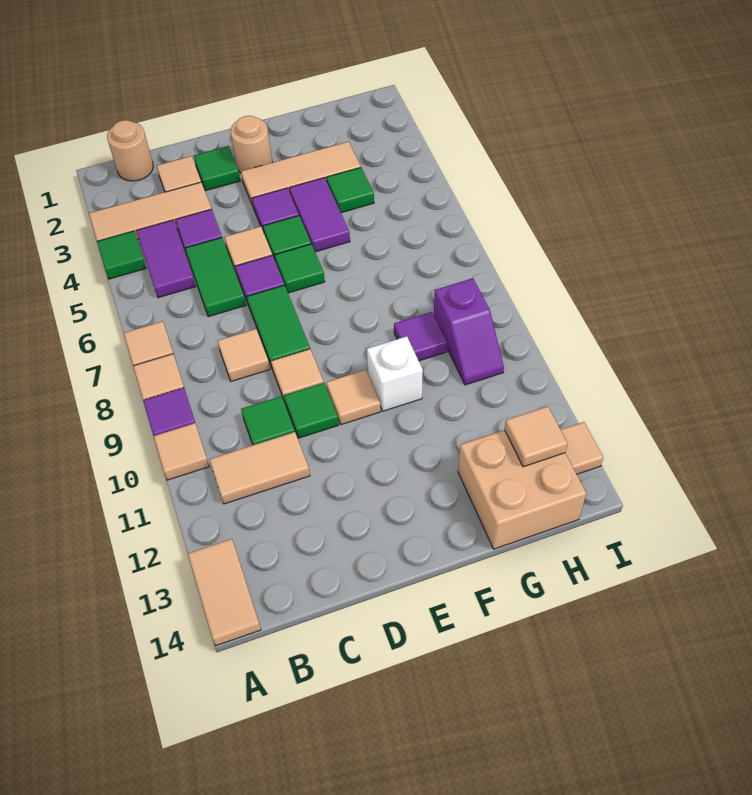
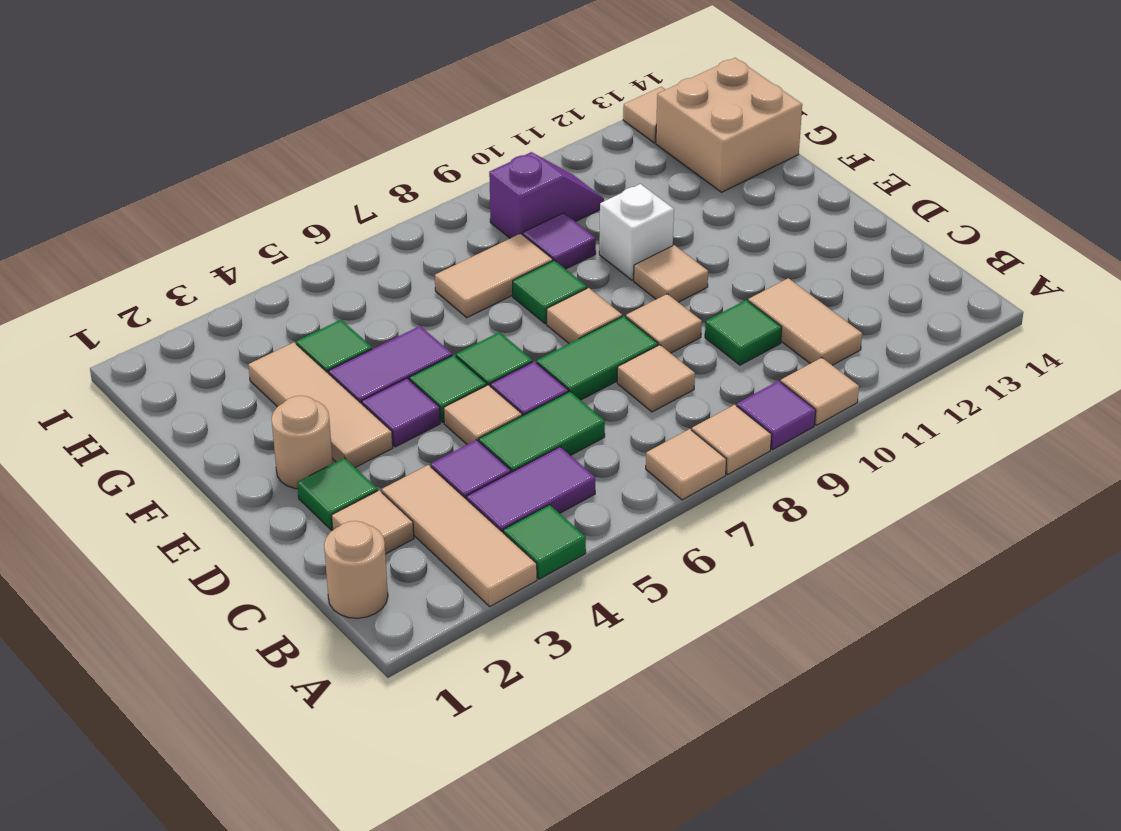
tan 1x2 tile [188,539,261,646] -> tan 1x2 tile moved to [435,234,553,318]
green 1x1 tile [284,383,339,438] -> green 1x1 tile moved to [513,260,587,324]
tan 1x1 tile [505,406,568,467] -> tan 1x1 tile moved to [547,288,622,343]

